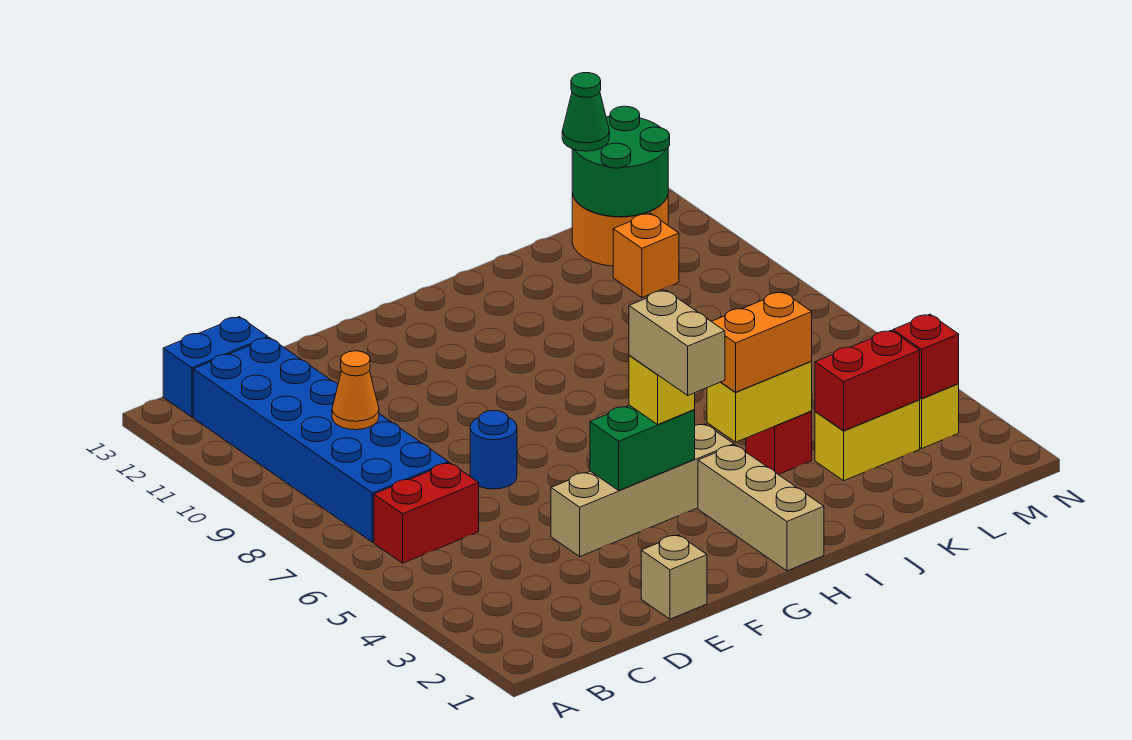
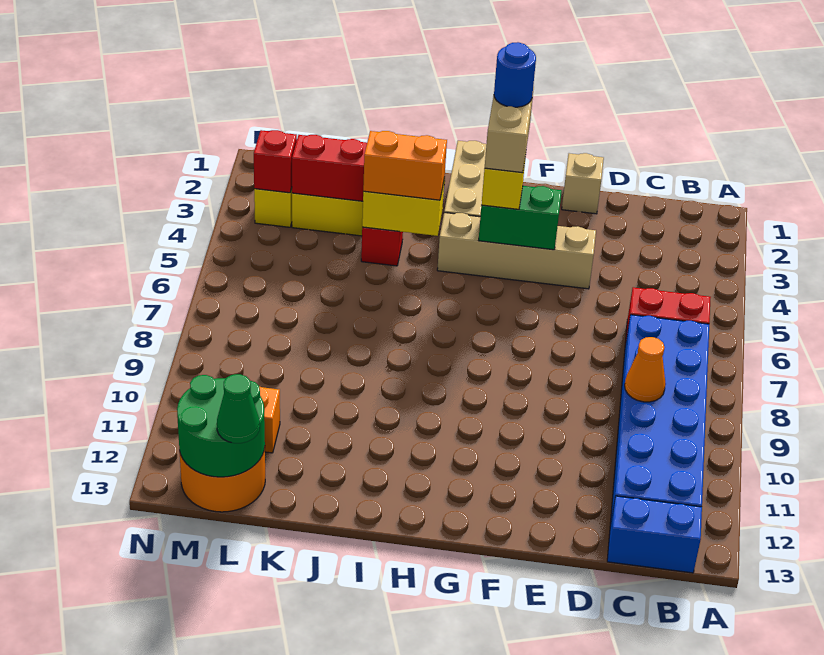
blue 1x1 round brick [470,410,517,489] -> blue 1x1 round brick moved to [494,42,536,107]

